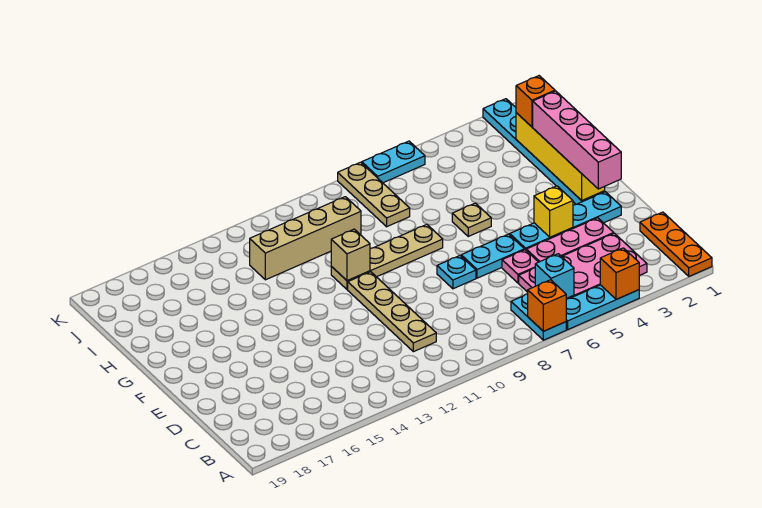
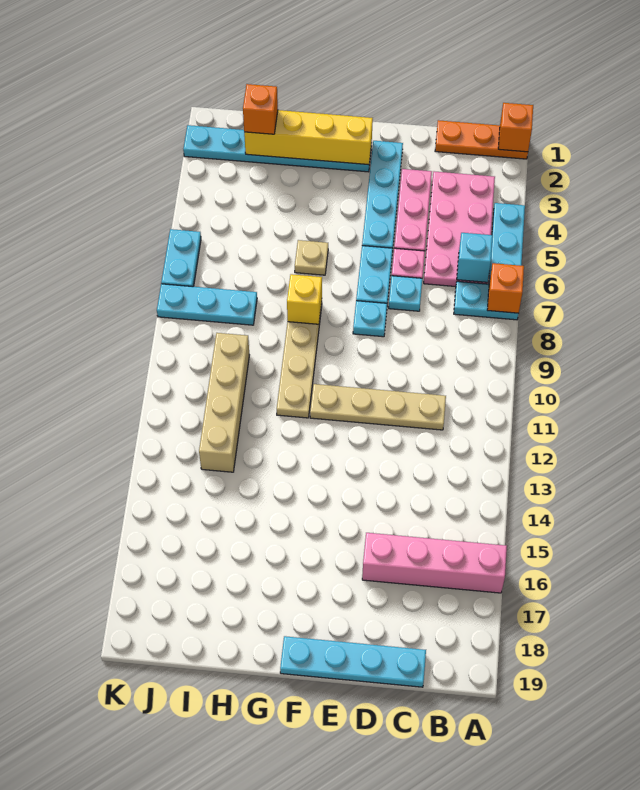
orange 1x1 brick [600,248,639,299] -> orange 1x1 brick moved to [498,103,533,152]
none -> cyan 1x4 plate [280,636,426,687]
none -> cyan 1x1 plate [389,276,422,311]
pink 1x4 brick [533,91,621,189] -> pink 1x4 brick moved to [362,533,507,593]
yellow 1x1 brick [534,186,573,237] -> yellow 1x1 brick moved to [287,274,322,324]
tan 1x1 brick [331,229,370,281] -> none
tan 1x3 plate [338,162,410,227] -> cyan 1x3 plate [157,284,257,325]

